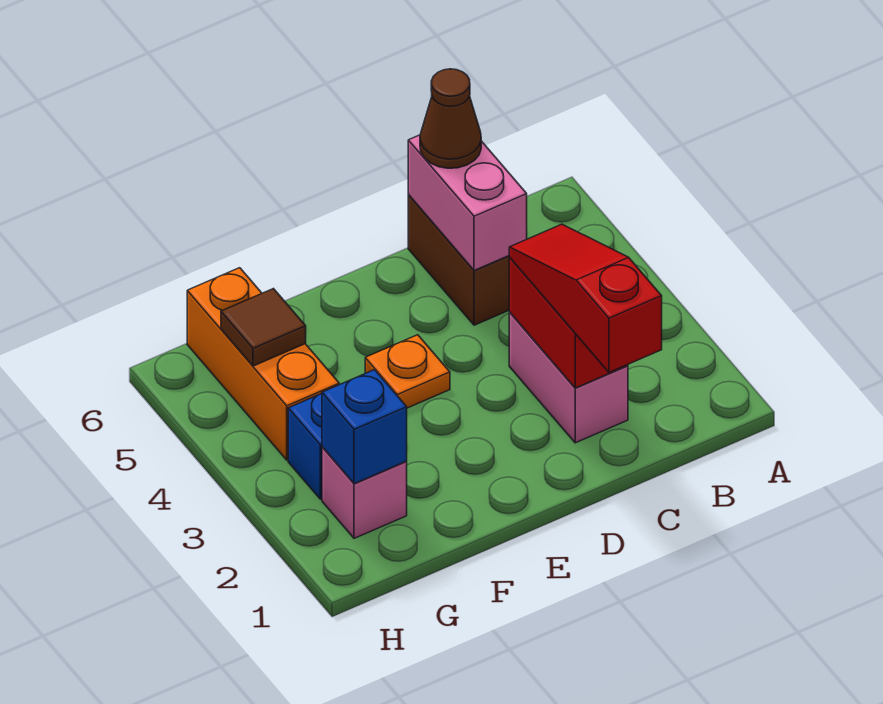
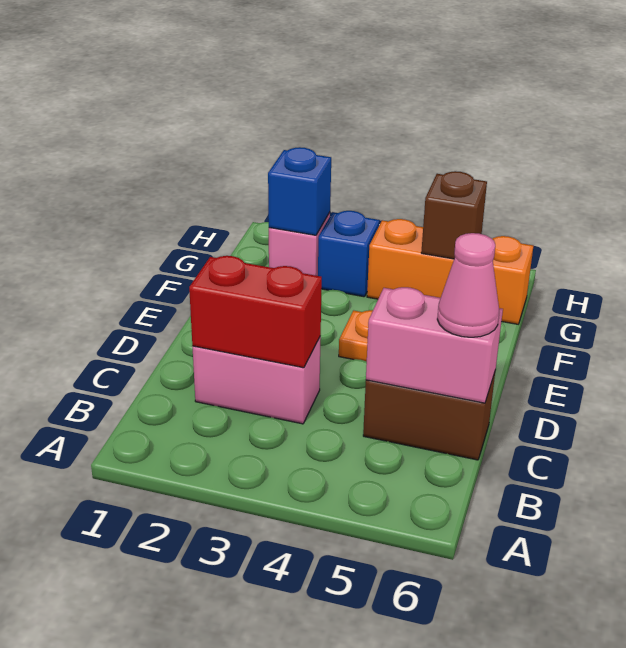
red 1x3 slope [509,224,662,372] -> none
brown 1x1 cone [420,69,481,168] -> pink 1x1 cone [437,233,499,337]
brown 1x1 tile [221,289,306,366] -> brown 1x1 brick [421,171,487,259]

